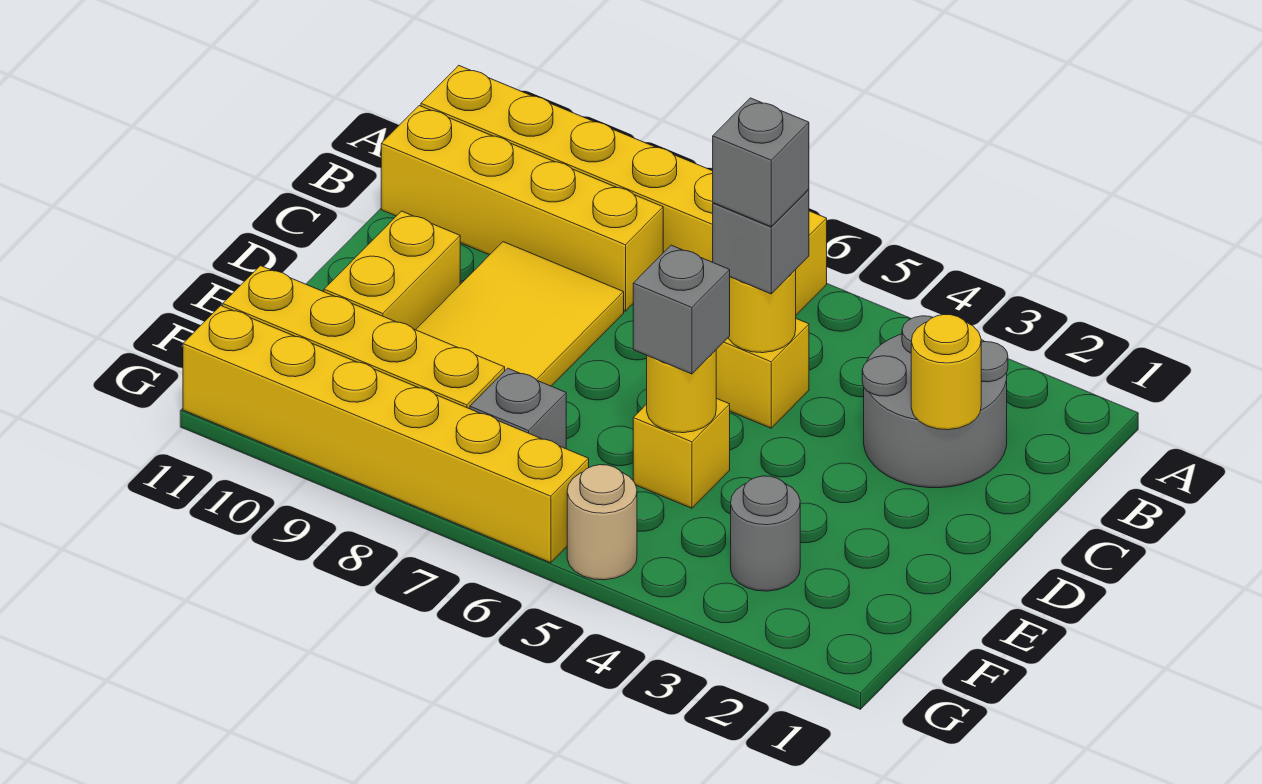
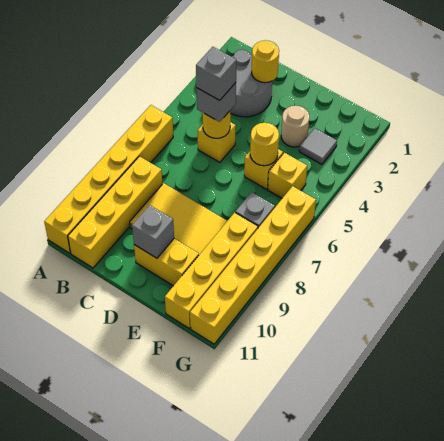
grey 1x1 brick [633,245,730,374] -> grey 1x1 brick moved to [132,205,174,258]
grey 1x1 round brick [731,476,800,591] -> grey 1x1 tile [299,128,337,164]
none -> yellow 1x1 brick [268,153,307,198]
tan 1x1 round brick [567,465,637,580] -> tan 1x1 round brick moved to [281,106,309,147]

